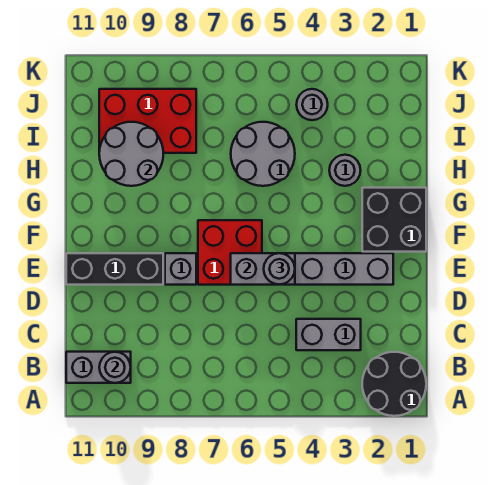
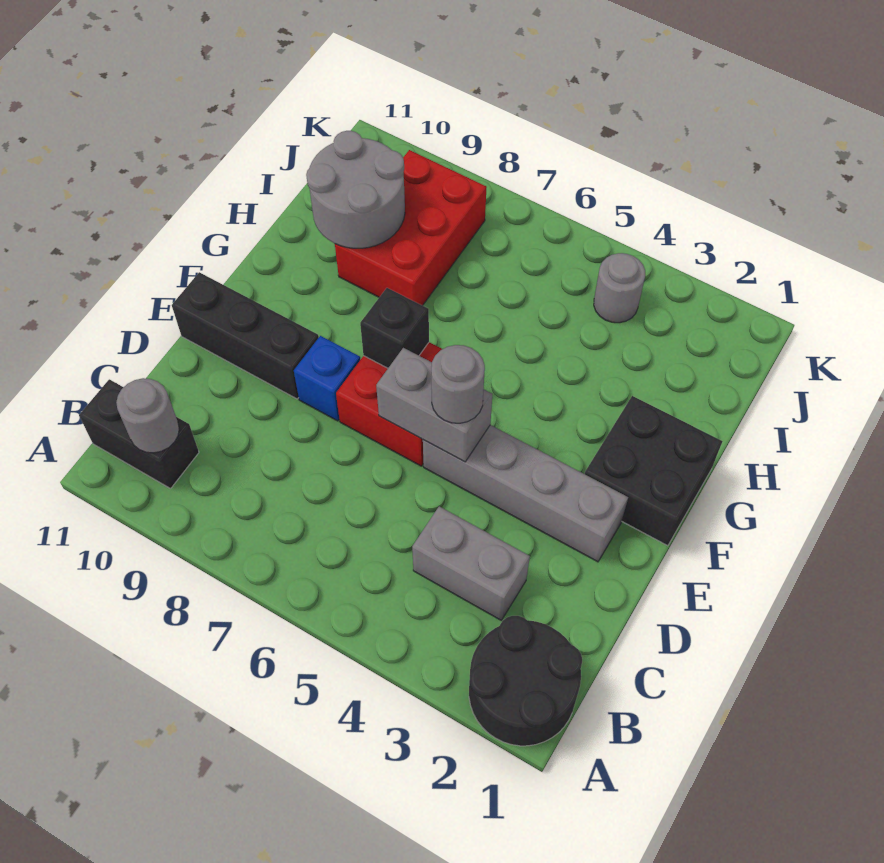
grey 1x2 brick [66,352,131,383] -> black 1x2 brick [79,379,199,489]
grey 1x1 brick [165,253,196,285] -> blue 1x1 brick [294,336,360,421]
none -> black 1x1 brick [360,288,429,368]
grey 1x1 round brick [329,155,361,186] -> none
grey 2x2 round brick [231,122,295,186] -> none
red 2x3 brick [99,89,196,153] -> red 2x3 brick turned to [335,150,487,306]

